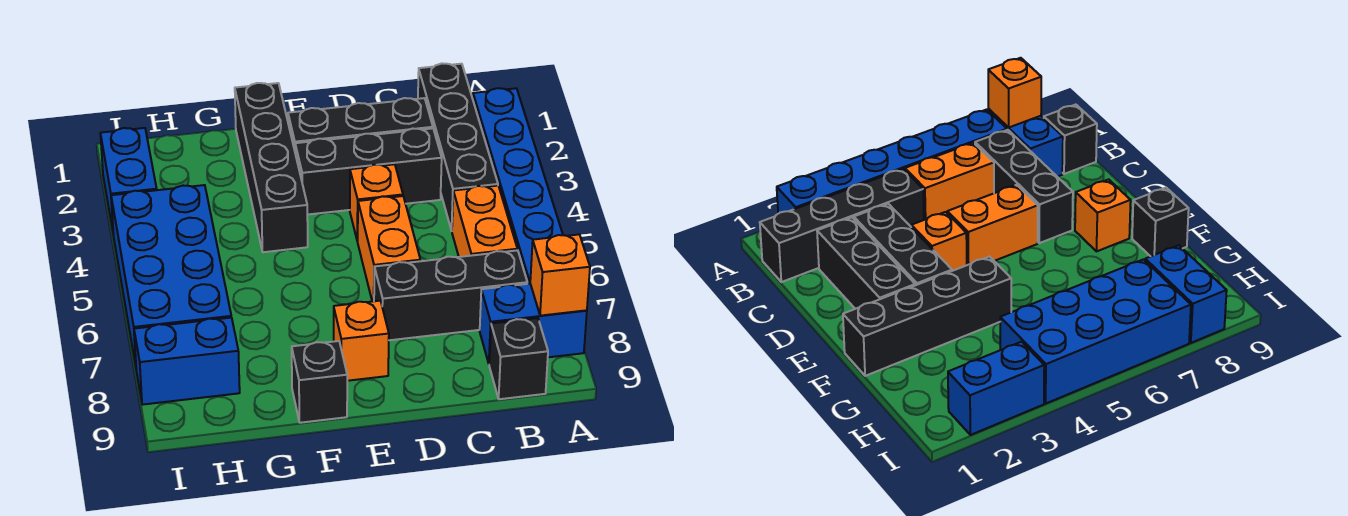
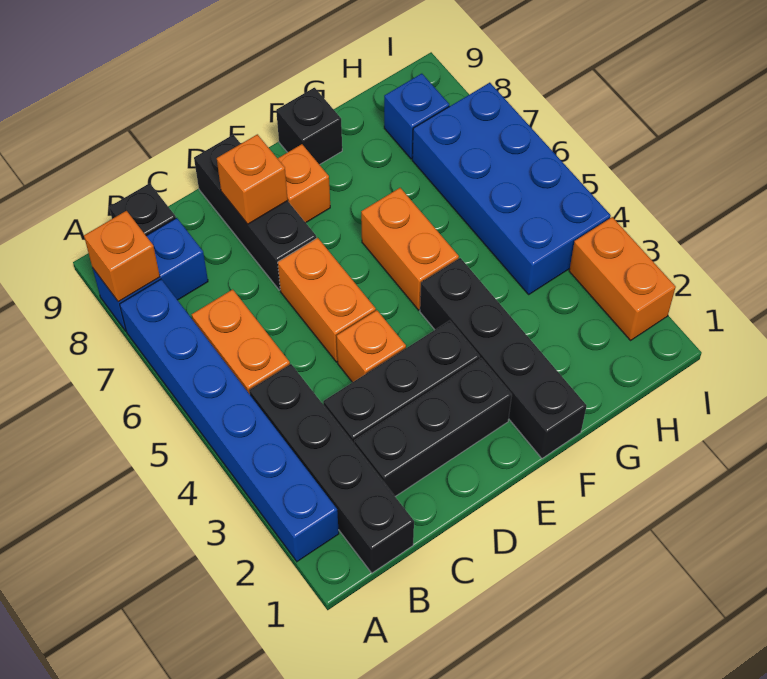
black 1x3 brick [374,250,527,340] -> black 1x3 brick turned to [194,135,316,290]
none -> orange 1x1 brick [217,134,288,224]
none -> orange 1x2 brick [361,188,459,310]
blue 1x2 brick [134,318,240,405] -> blue 1x1 brick [384,74,449,159]
blue 1x2 brick [100,128,157,236] -> orange 1x2 brick [569,217,676,340]

